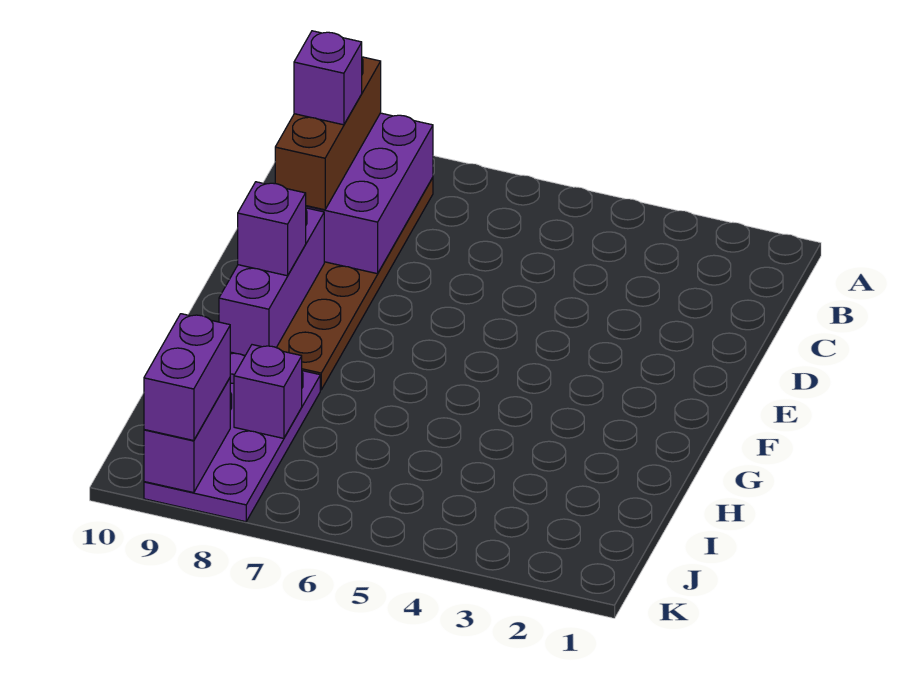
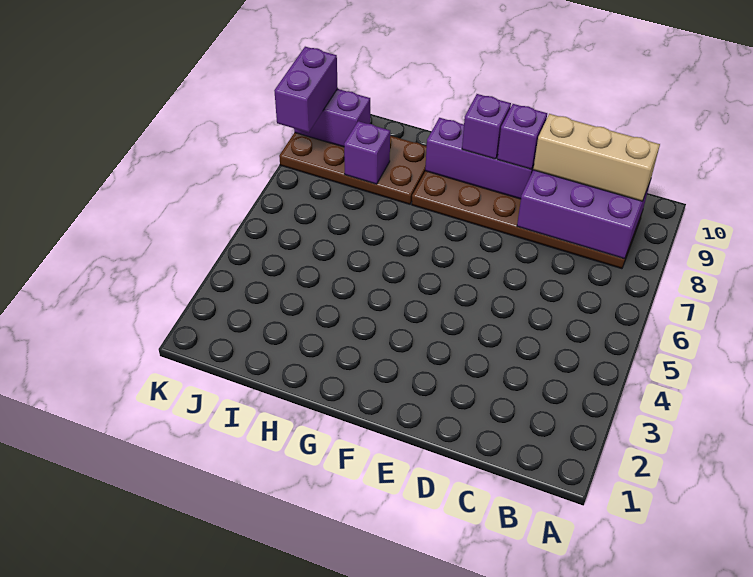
brown 1x3 brick [275,57,381,210] -> tan 1x3 brick [533,114,660,201]
purple 1x1 brick [294,31,362,125] -> purple 1x1 brick moved to [497,104,547,169]
purple 2x4 plate [144,353,320,522] -> brown 2x4 plate [279,133,427,204]
purple 1x2 brick [144,314,231,441] -> purple 1x2 brick turned to [274,47,338,133]

